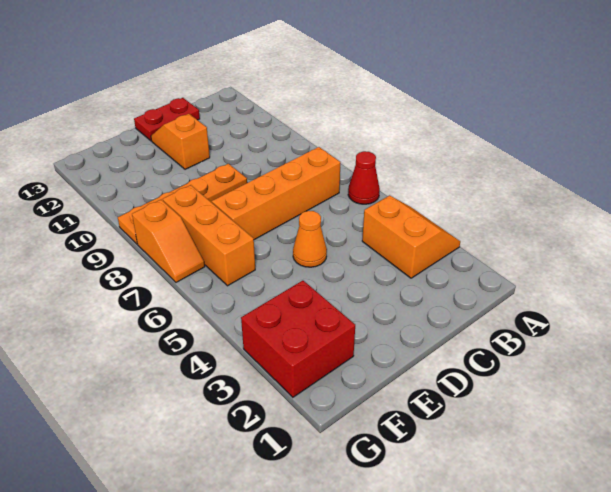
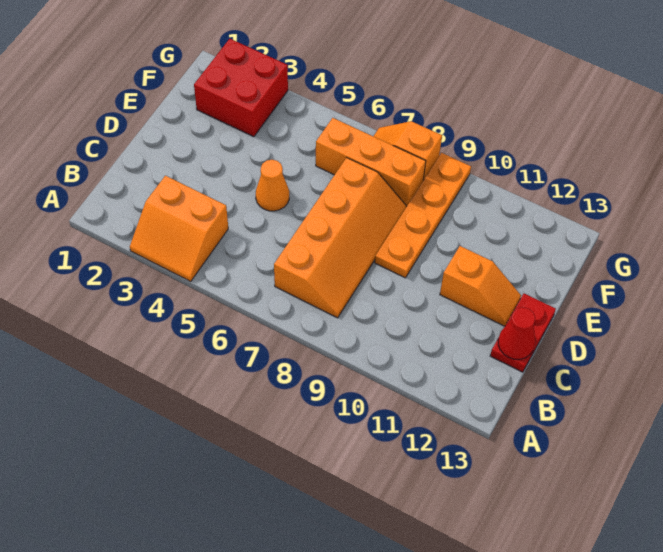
red 1x1 cone [348,151,380,204] -> red 1x1 cone moved to [498,307,535,359]

